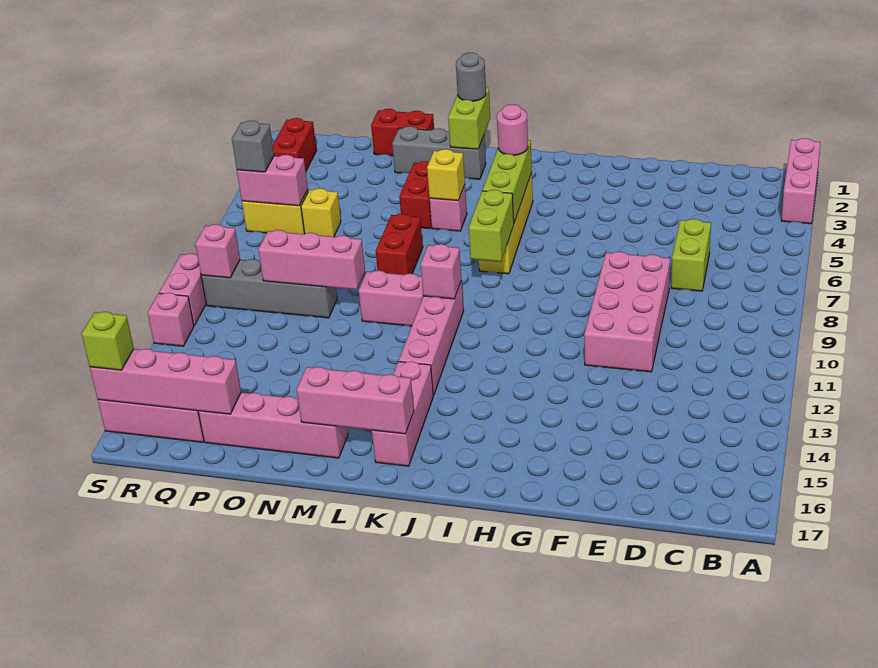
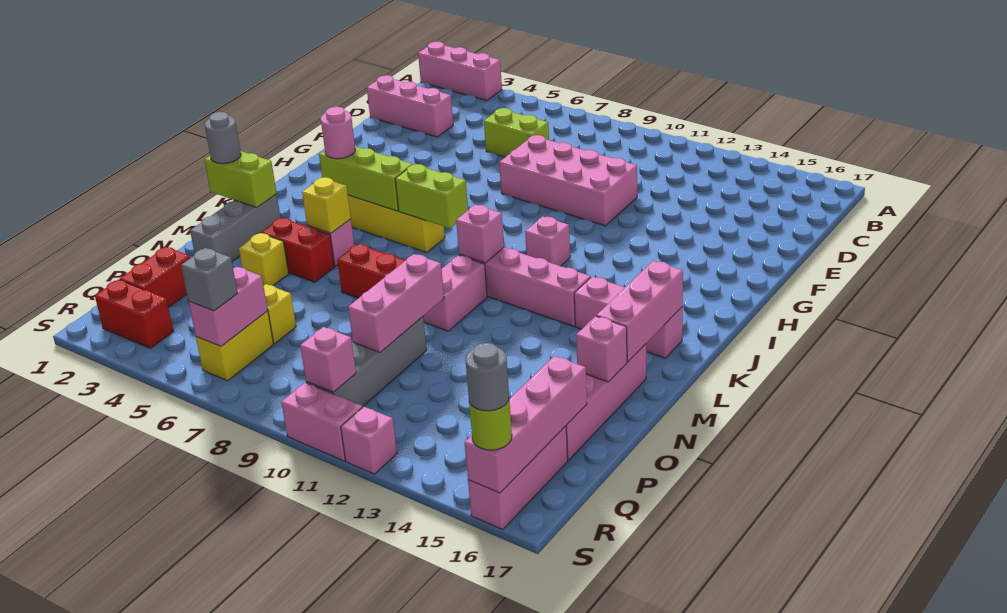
none -> pink 1x3 brick [367,75,453,137]
none -> pink 1x1 brick [525,216,570,266]
red 1x2 brick [371,109,434,156] -> red 1x2 brick moved to [120,247,190,308]
none -> yellow 1x1 brick [239,233,289,286]
none -> pink 1x1 brick [576,316,627,382]
lime 1x1 brick [82,312,134,370] -> lime 1x1 round brick [469,401,512,450]
none -> grey 1x1 round brick [465,343,509,411]

